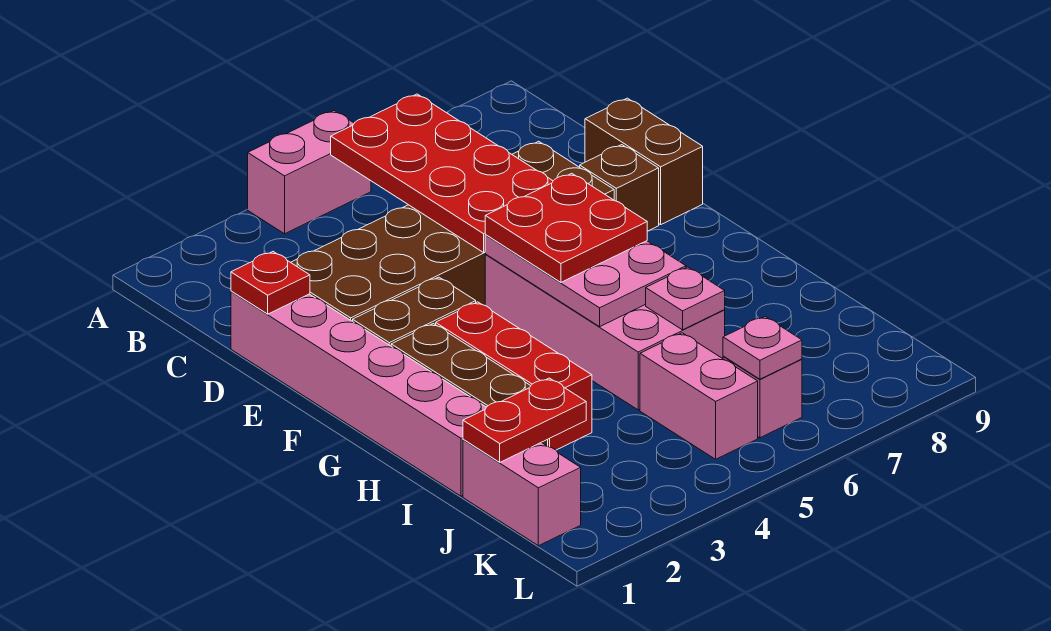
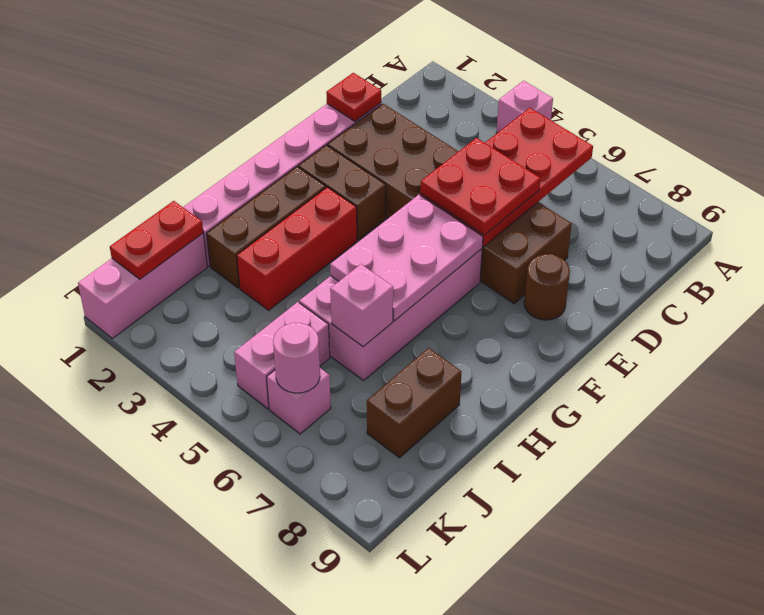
pink 1x2 brick [248,111,371,234] -> pink 1x1 brick [496,81,553,134]
brown 1x2 brick [585,98,703,225] -> brown 1x2 brick moved to [367,348,461,458]
brown 1x1 brick [580,145,659,231] -> brown 1x1 round brick [524,254,570,320]
red 2x2 plate [485,173,647,282] -> red 2x2 plate moved to [420,138,541,235]
pink 1x1 plate [646,267,725,330] -> pink 1x1 brick [330,264,393,347]
pink 1x2 brick [463,440,581,546] -> pink 1x3 brick [78,234,207,338]
red 1x2 plate [463,378,586,462] -> red 1x2 plate turned to [110,201,203,279]
pink 1x1 plate [723,317,802,379] -> pink 1x1 round brick [273,323,320,393]

